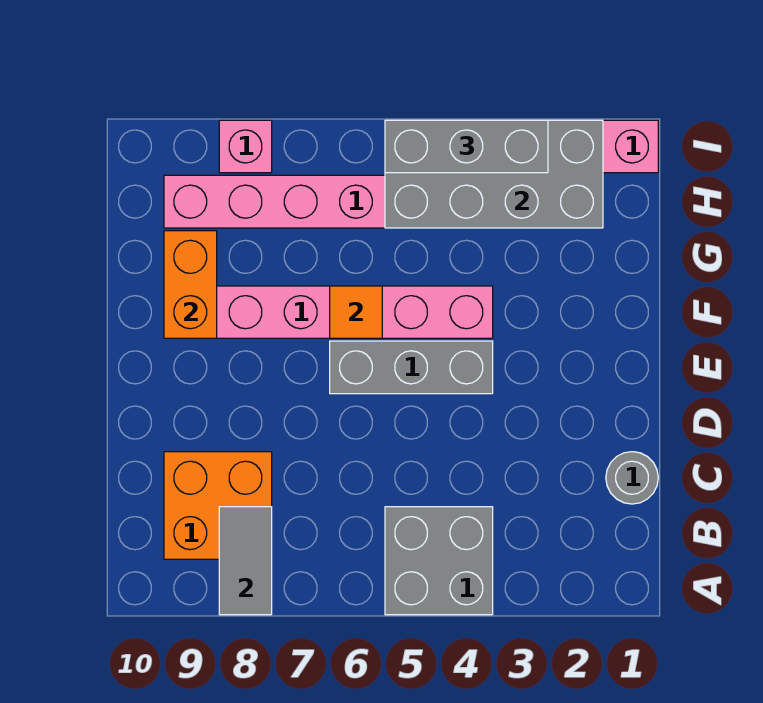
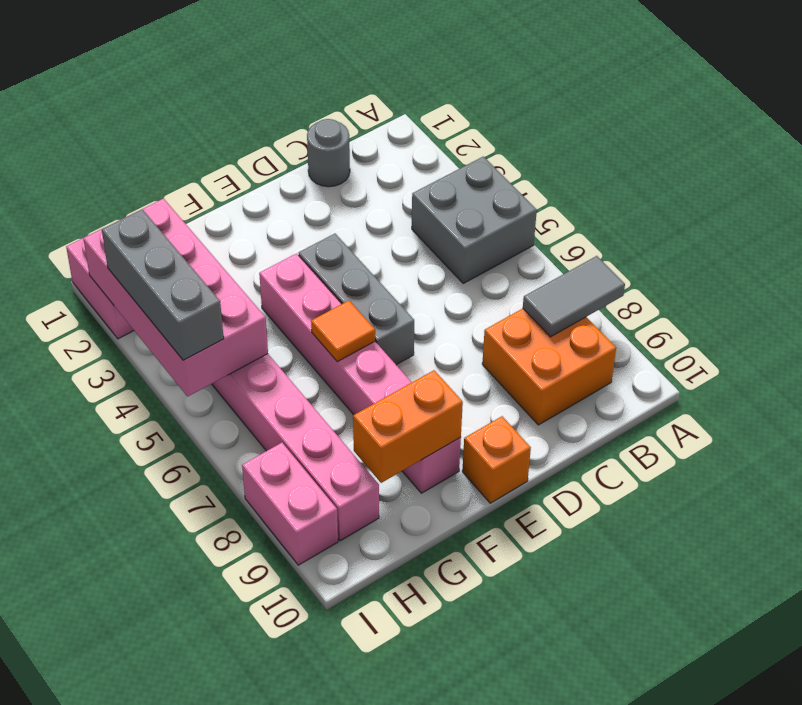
none -> orange 1x1 brick [462,416,531,503]
grey 2x4 brick [385,120,603,228] -> pink 2x4 brick [83,199,268,397]
pink 1x1 brick [219,120,272,173] -> pink 1x2 brick [242,443,338,565]

